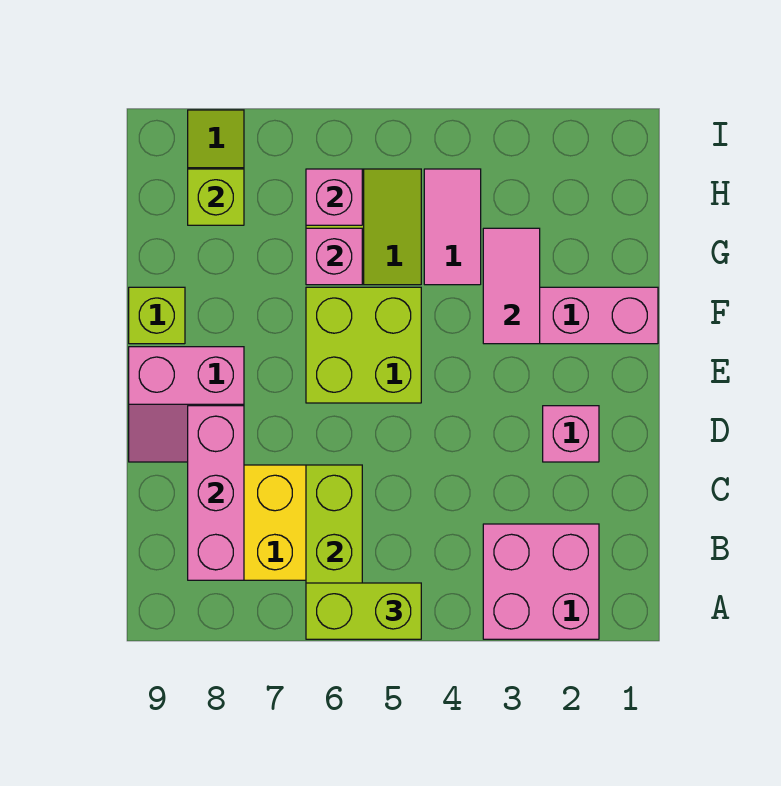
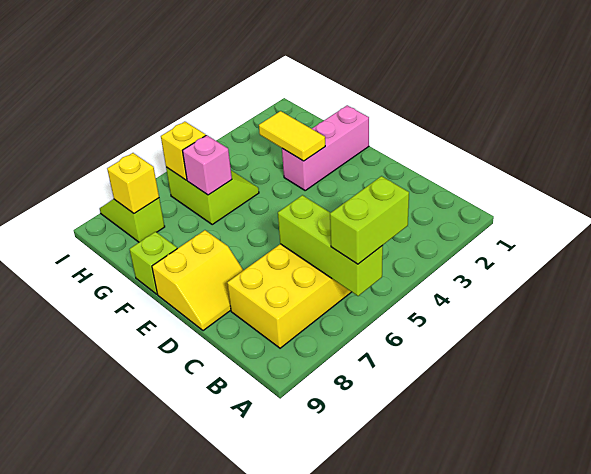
pink 2x2 brick [483,524,599,639] -> none
pink 1x3 brick [188,406,244,580] -> none
pink 1x1 brick [543,406,599,462] -> none
pink 2x2 slope [129,347,244,462] -> yellow 2x2 slope [152,230,244,331]
lime 2x2 brick [306,287,421,403] -> none
pink 1x2 tile [483,228,540,344] -> yellow 1x2 tile [259,111,325,161]
pink 1x2 tile [424,169,481,285] -> none
pink 1x1 brick [306,169,362,225] -> yellow 1x1 brick [161,122,206,180]
lime 1x1 brick [188,169,244,225] -> yellow 1x1 brick [107,153,159,214]

